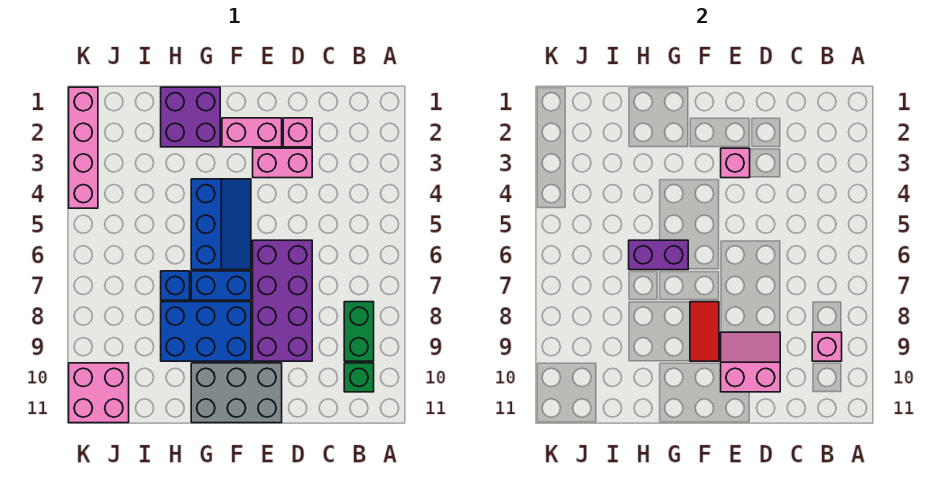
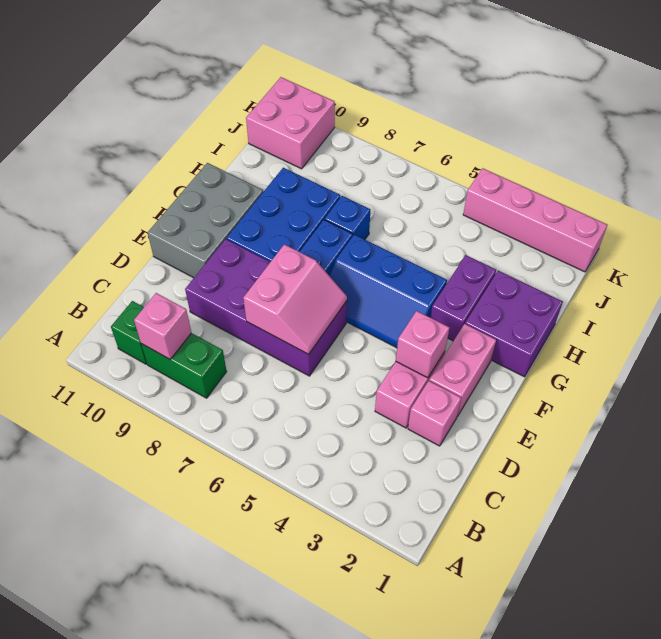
pink 2x2 slope [721,332,780,392] -> pink 2x2 slope moved to [243,244,347,354]
red 1x2 tile [690,302,719,361] -> none
purple 1x2 brick [629,240,688,270] -> purple 1x2 brick moved to [430,255,496,341]

